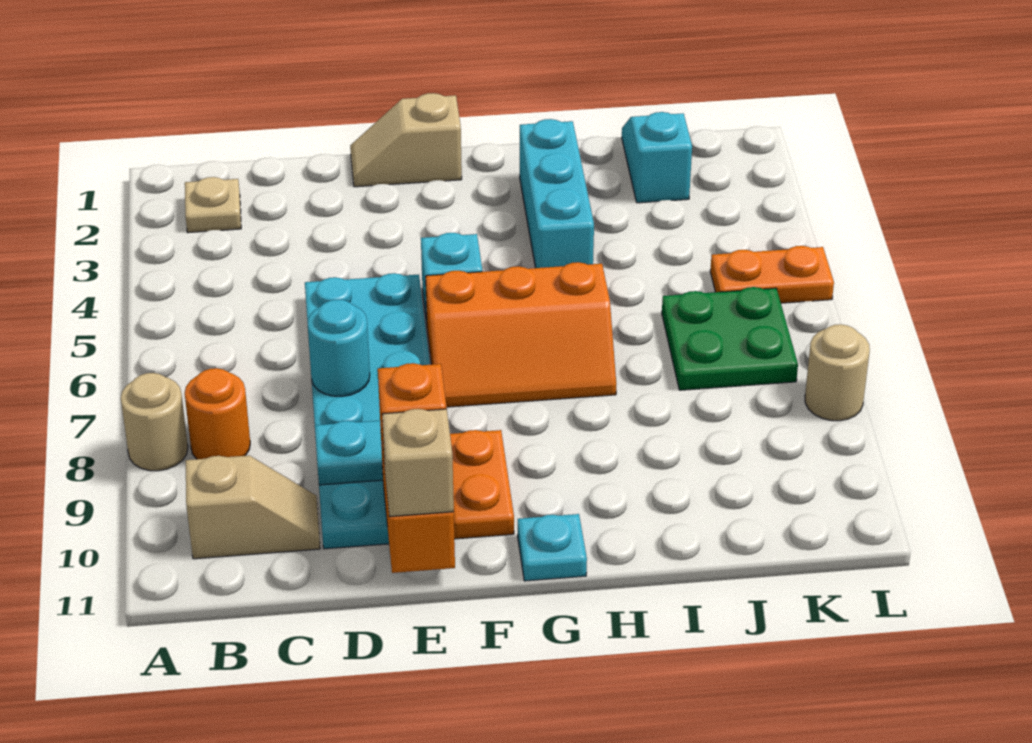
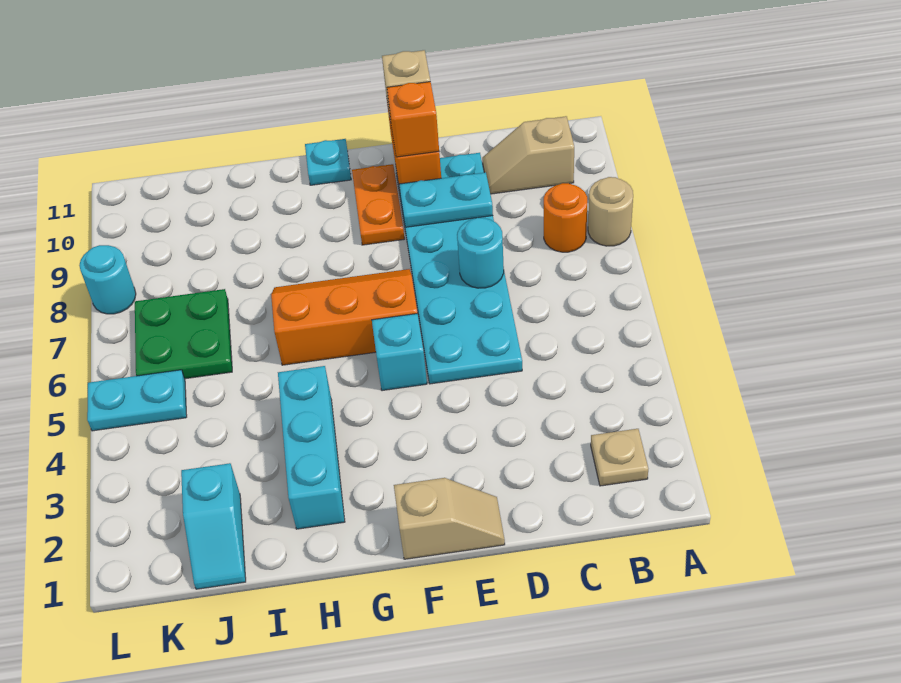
orange 1x2 plate [710,246,834,303] -> cyan 1x2 plate [87,370,187,431]
tan 1x1 round brick [805,324,870,421] -> cyan 1x1 round brick [79,245,136,314]

